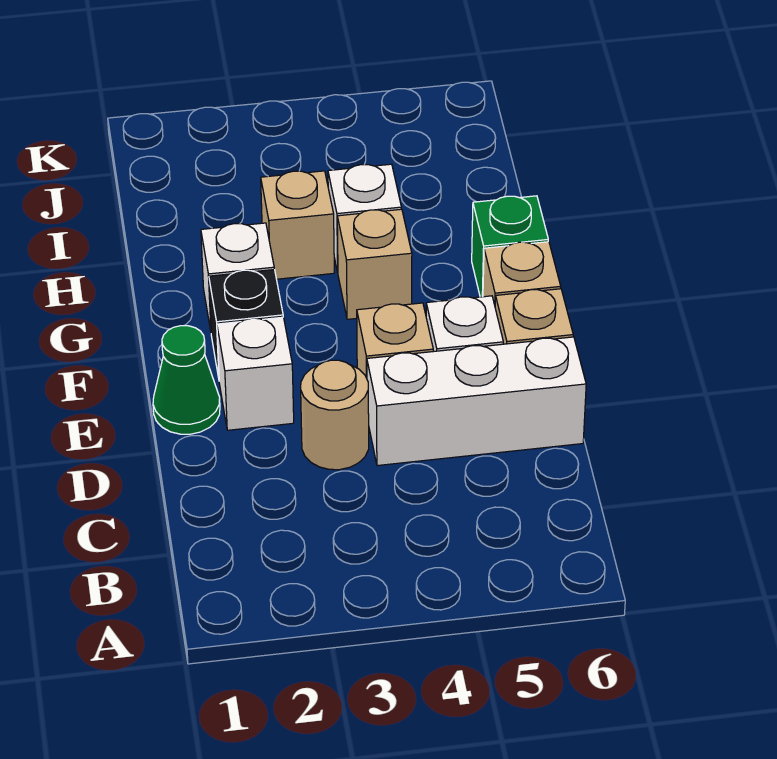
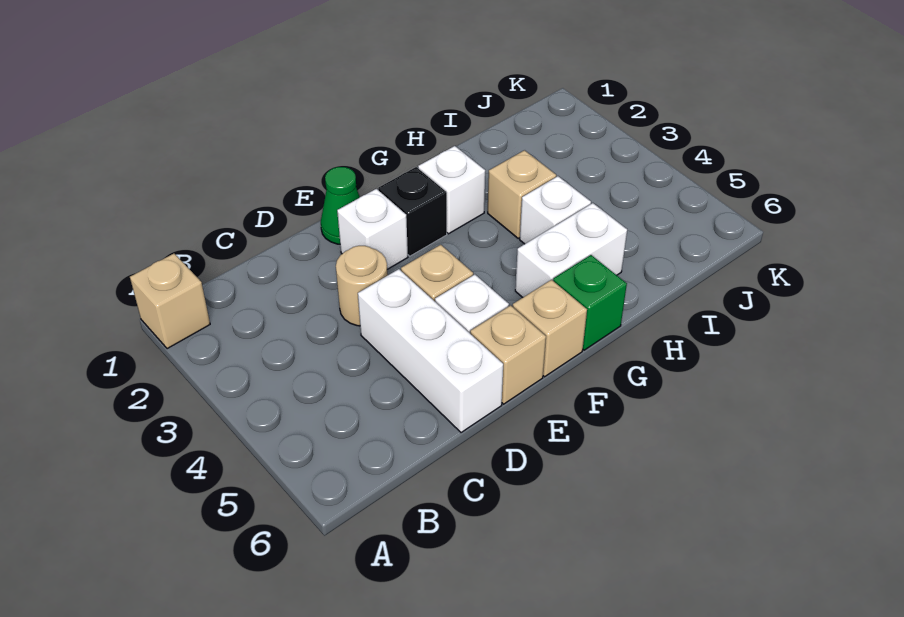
tan 1x1 brick [337,209,412,319] -> tan 1x1 brick moved to [130,254,210,349]
none -> white 1x2 brick [515,203,627,298]

